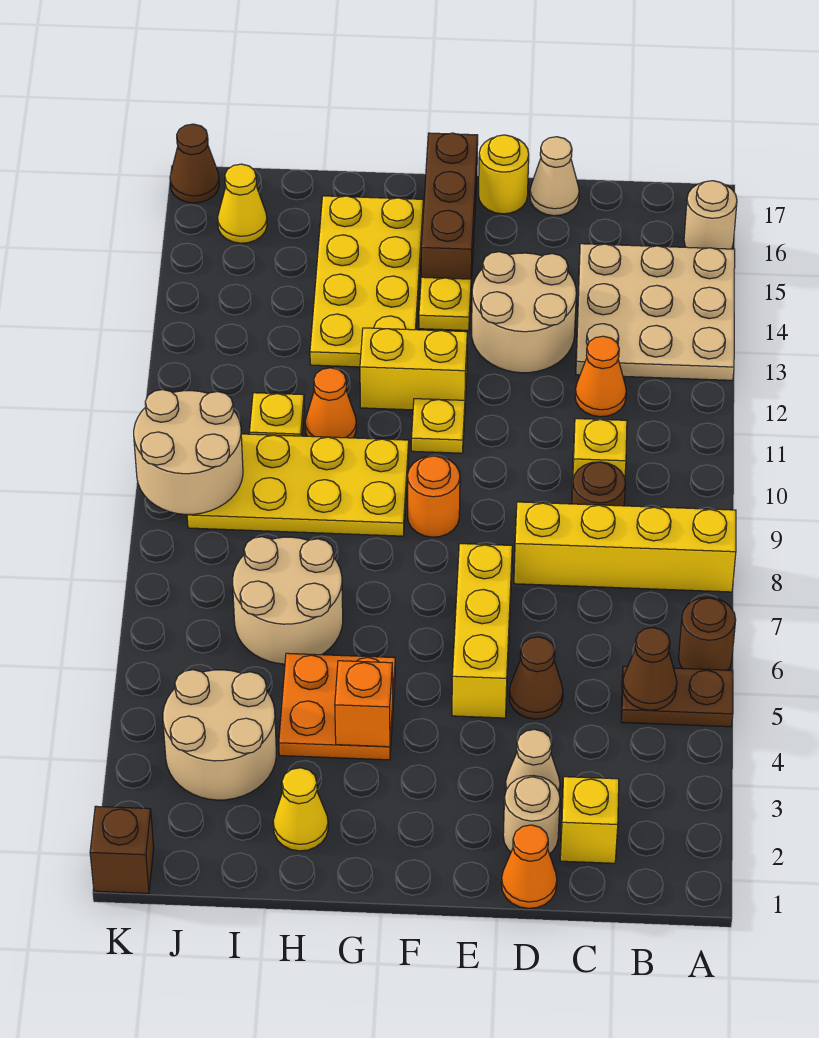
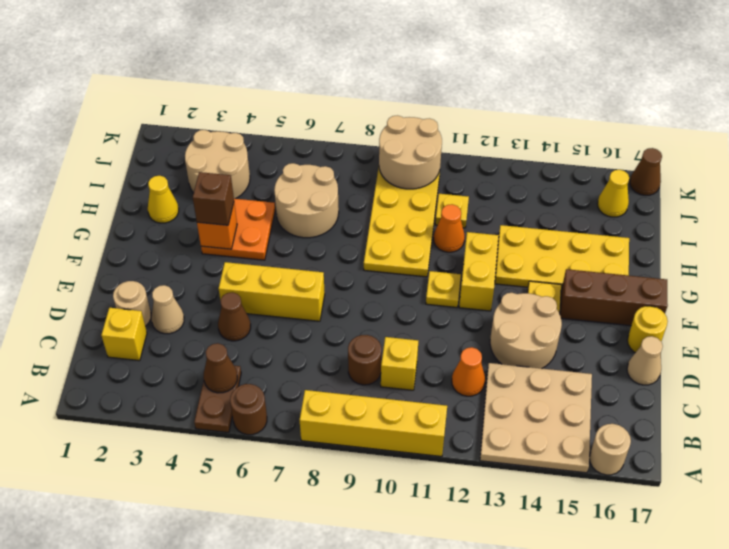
yellow 1x4 brick [514,502,736,592] -> yellow 1x4 brick turned to [300,390,447,456]
orange 1x1 cone [501,825,557,908] -> none
orange 1x1 round brick [408,456,460,537] -> none
brown 1x1 brick [90,806,154,893] -> brown 1x1 brick moved to [193,172,234,225]

